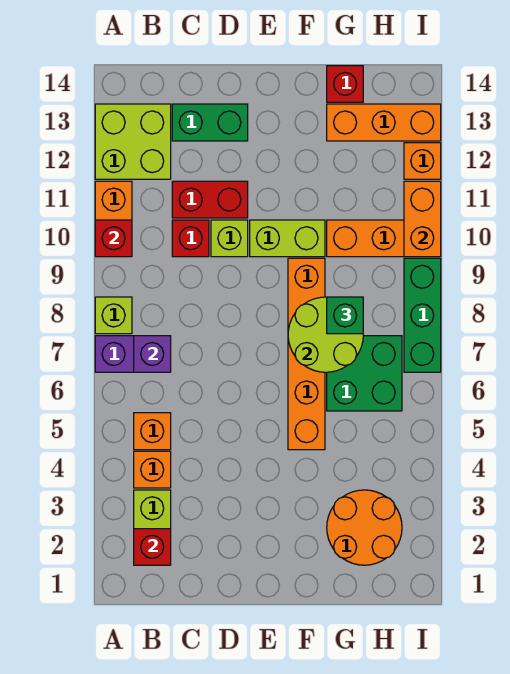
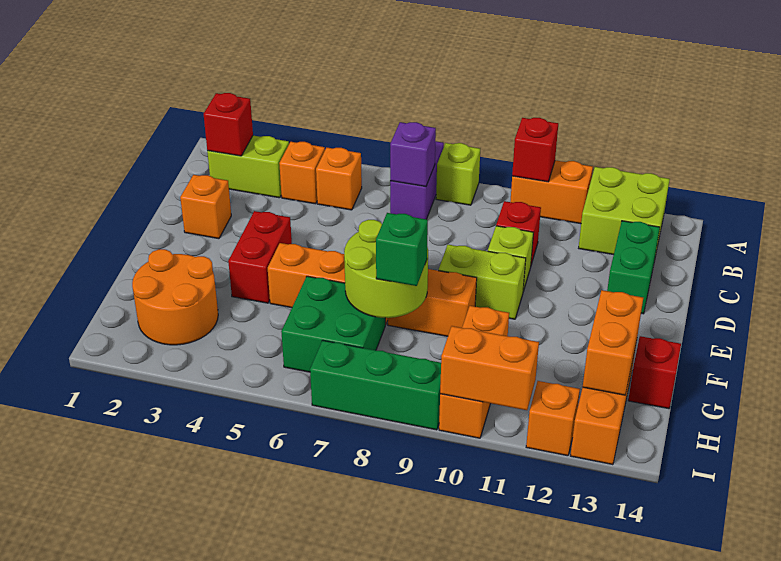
red 1x2 brick [172,181,248,218] -> red 1x2 brick moved to [228,211,292,303]
none -> orange 1x1 brick [180,175,231,239]
lime 1x2 brick [250,220,325,257] -> lime 1x2 brick turned to [438,245,526,319]
none -> orange 1x2 brick [583,290,643,395]

